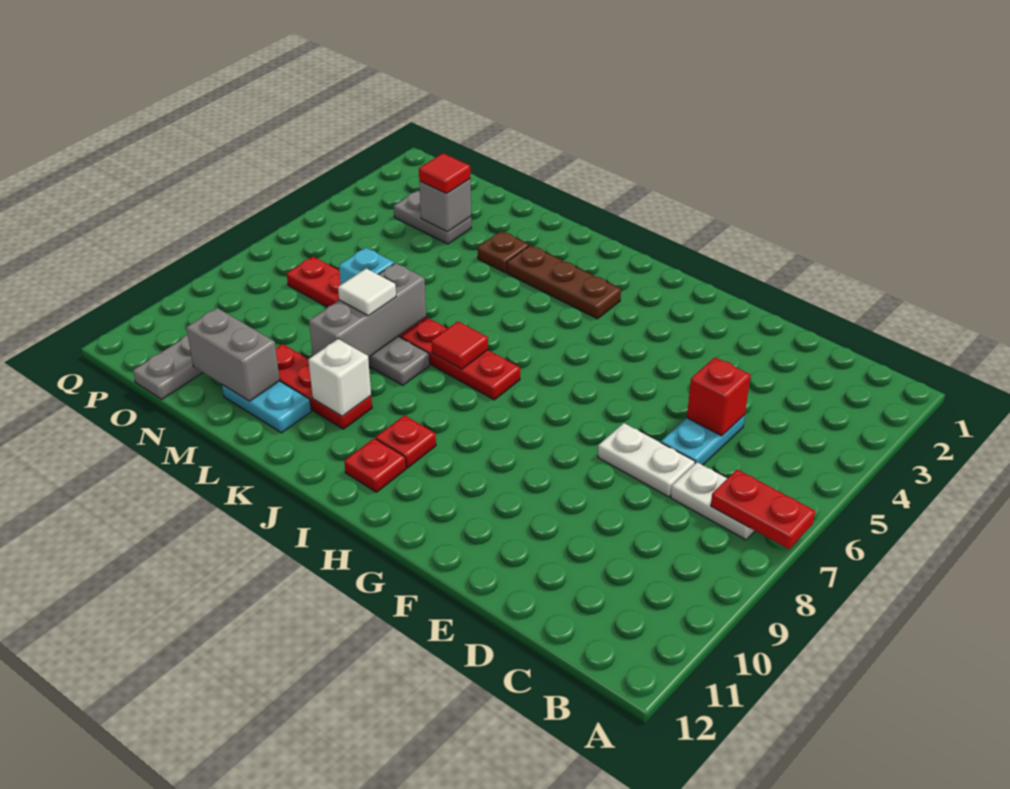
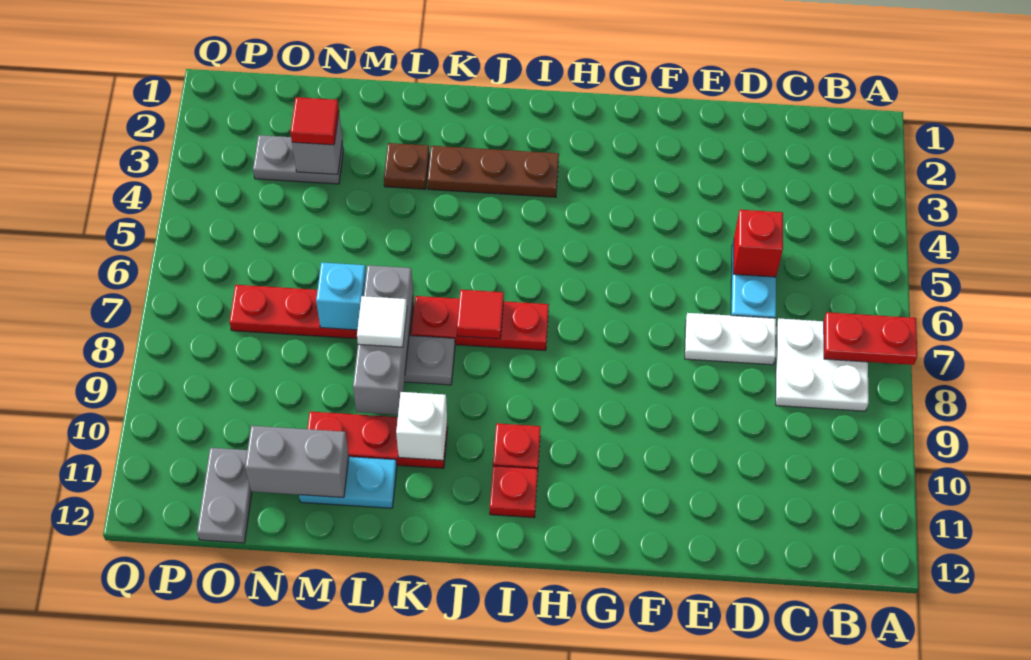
white 1x2 plate [671,462,755,540] -> white 2x2 plate [776,318,869,411]

